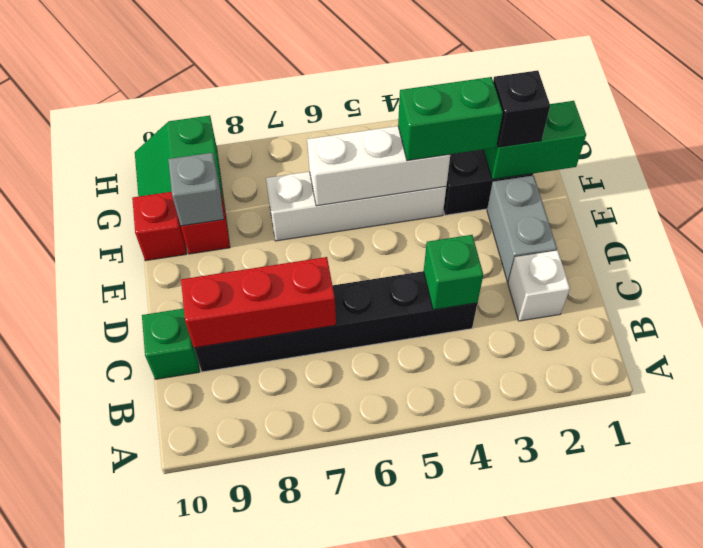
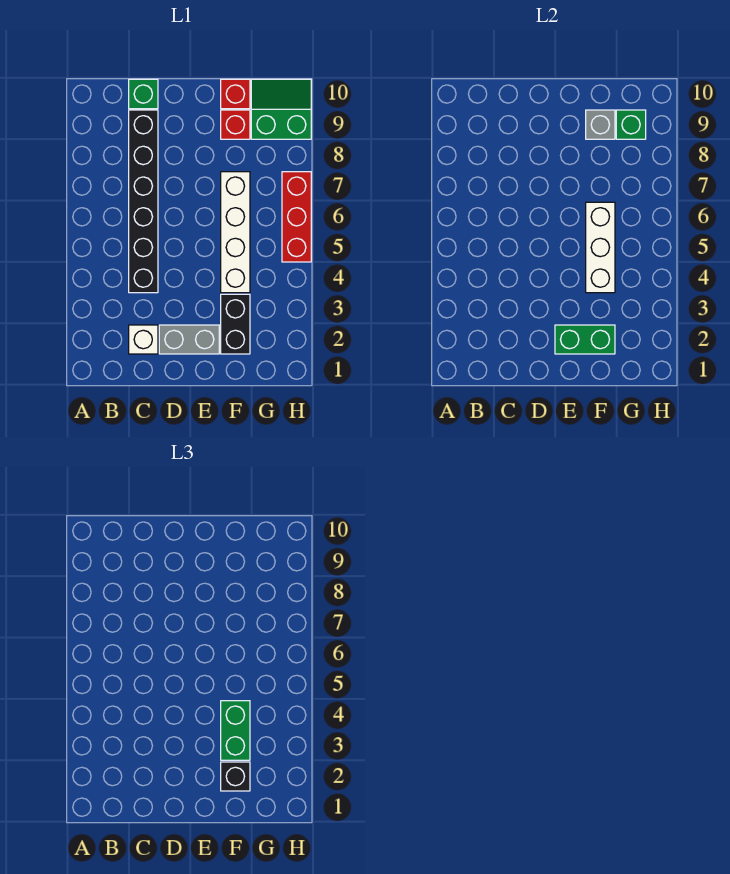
green 1x1 brick [424,235,483,310] -> green 1x1 brick moved to [616,110,646,139]
red 1x3 brick [181,257,336,348] -> red 1x3 brick moved to [282,172,311,262]
green 1x2 brick [483,101,586,180] -> green 1x2 brick turned to [555,325,615,354]

